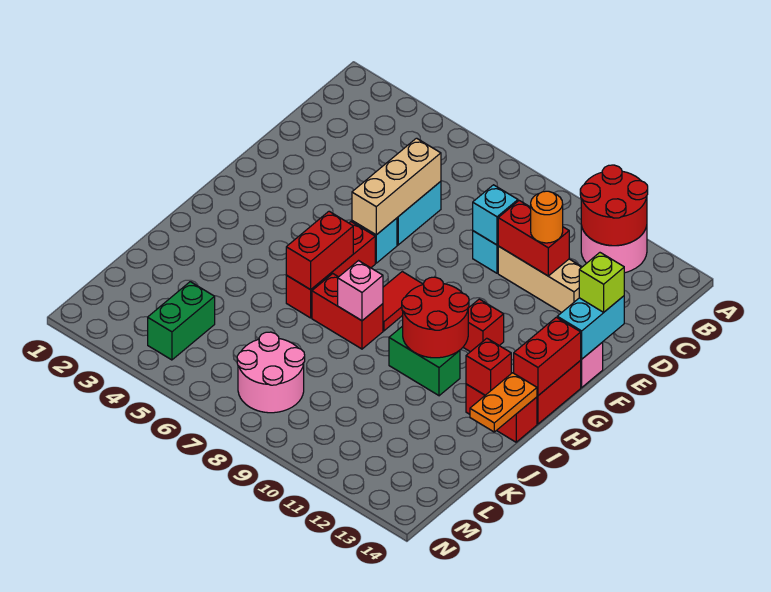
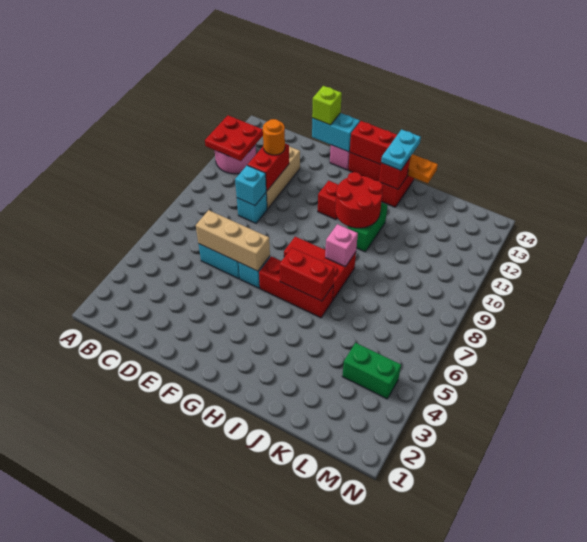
red 2x2 round brick [580,165,648,246] -> red 2x2 plate [205,115,263,161]
none -> cyan 1x2 plate [381,129,421,171]
pink 2x2 round brick [237,332,305,413] -> none

